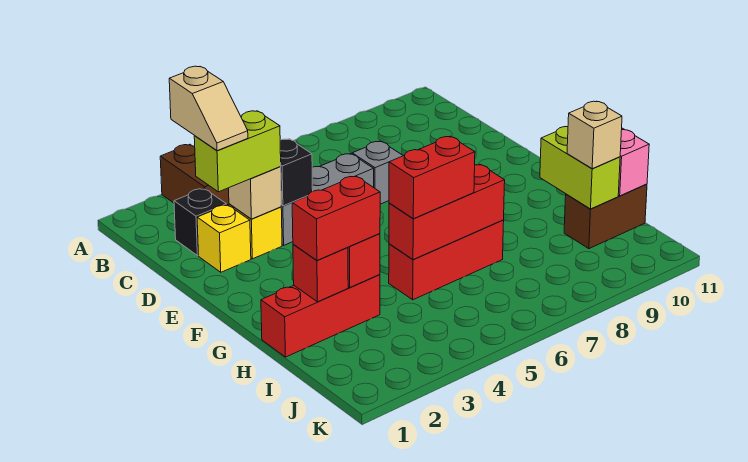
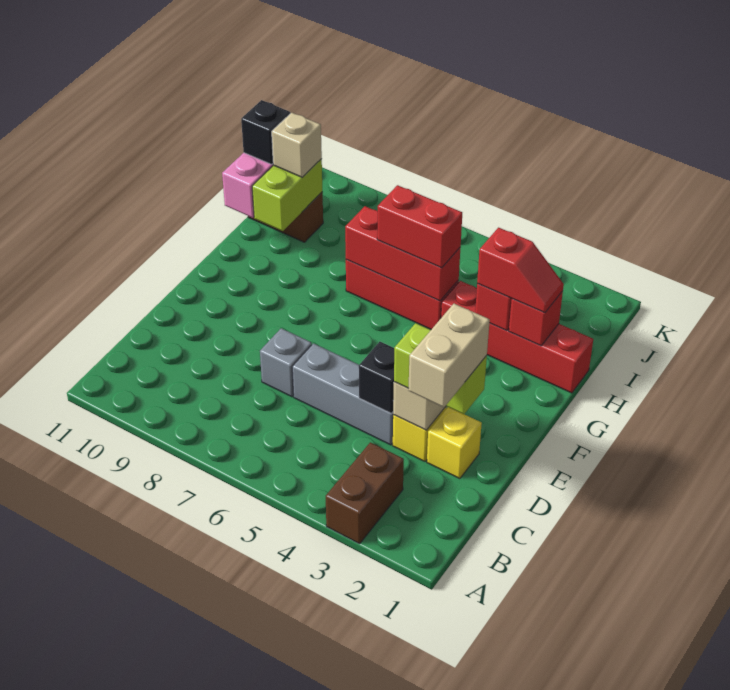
black 1x1 brick [174,188,226,256] -> black 1x1 brick moved to [241,100,290,164]
tan 1x2 slope [169,66,248,151] -> tan 1x2 brick [408,304,490,407]
red 1x3 brick [261,275,380,357] -> red 1x4 brick [441,281,593,393]
red 1x2 brick [292,176,380,260] -> red 1x2 slope [477,228,564,313]

